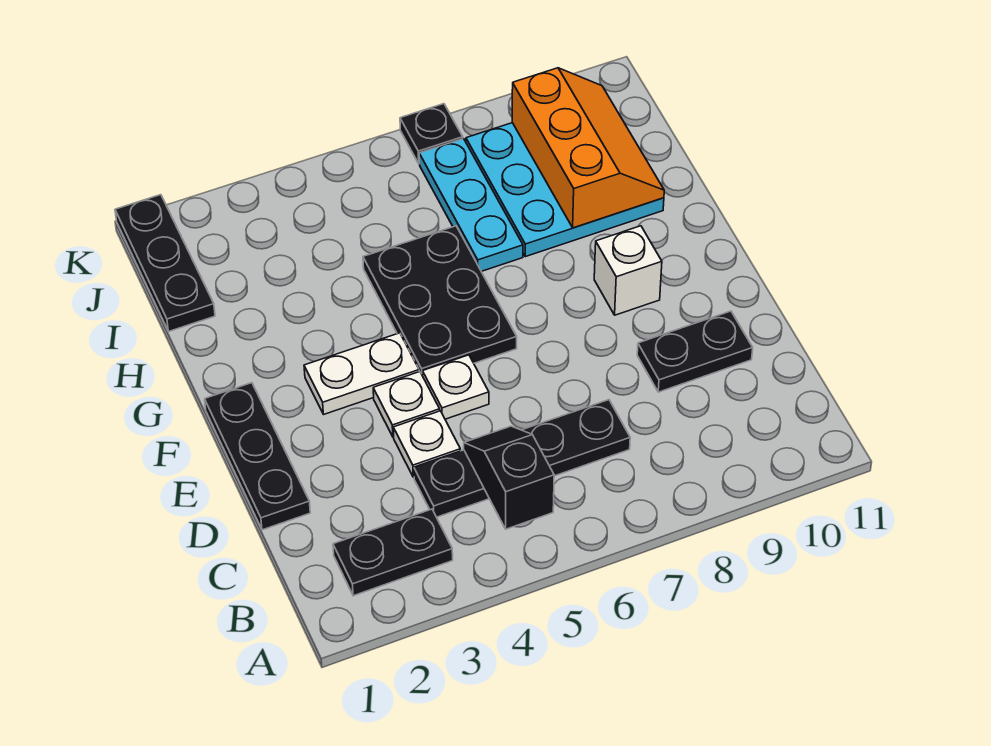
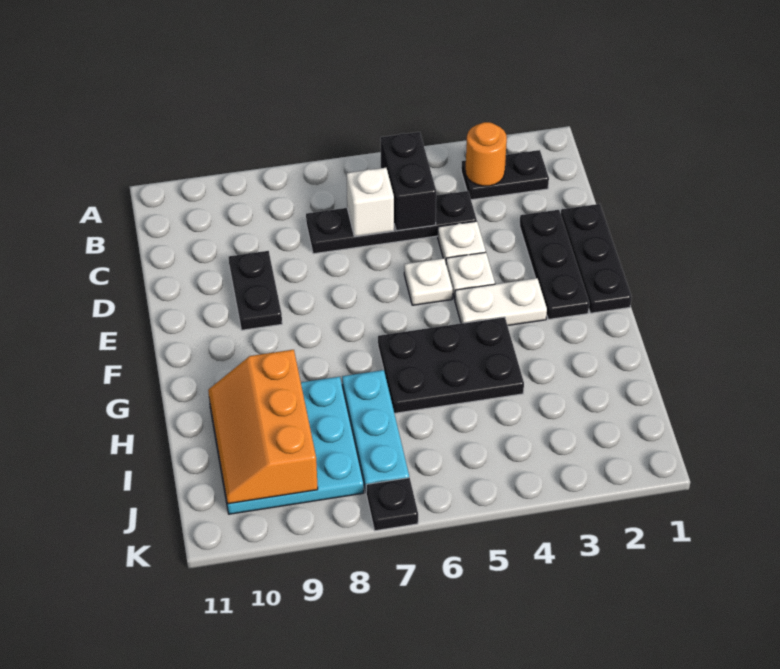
none -> orange 1x1 round brick [466,122,507,186]
black 1x2 slope [464,426,554,529] -> black 1x2 brick [381,132,436,231]
black 1x2 plate [637,311,753,392] -> black 1x2 plate turned to [229,251,282,330]
black 2x3 plate [363,226,517,376] -> black 2x3 plate turned to [378,317,524,413]
white 1x1 brick [594,226,662,315] -> white 1x1 brick moved to [347,168,394,237]
black 1x3 plate [115,195,215,331] -> black 1x3 plate moved to [520,210,589,320]

